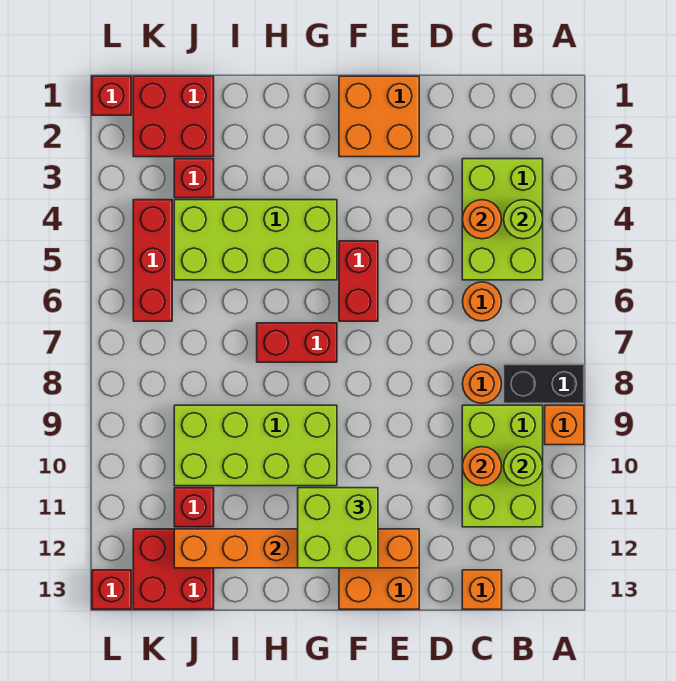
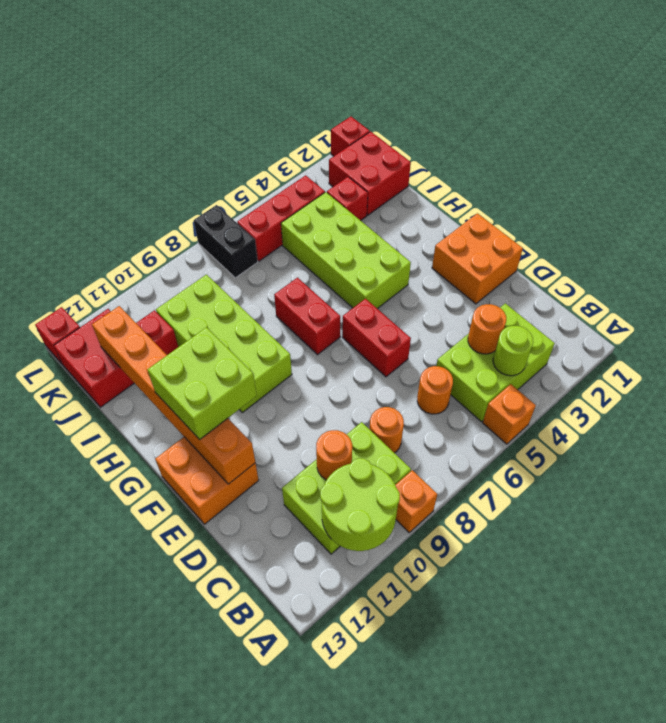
black 1x2 brick [504,364,584,403] -> black 1x2 brick moved to [194,205,258,278]
lime 1x1 round brick [504,447,543,486] -> lime 2x2 round brick [320,458,400,551]
orange 1x1 brick [462,570,502,609] -> orange 1x1 brick moved to [483,384,536,444]
red 1x2 brick [339,241,378,321] -> red 1x2 brick turned to [342,298,411,377]

